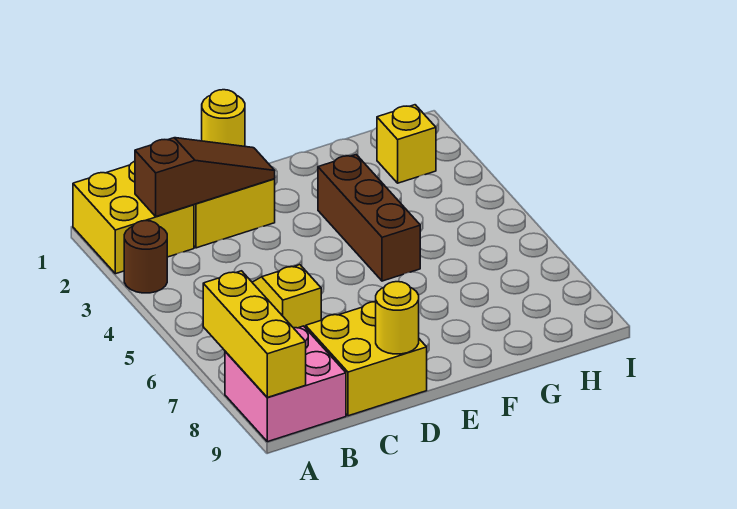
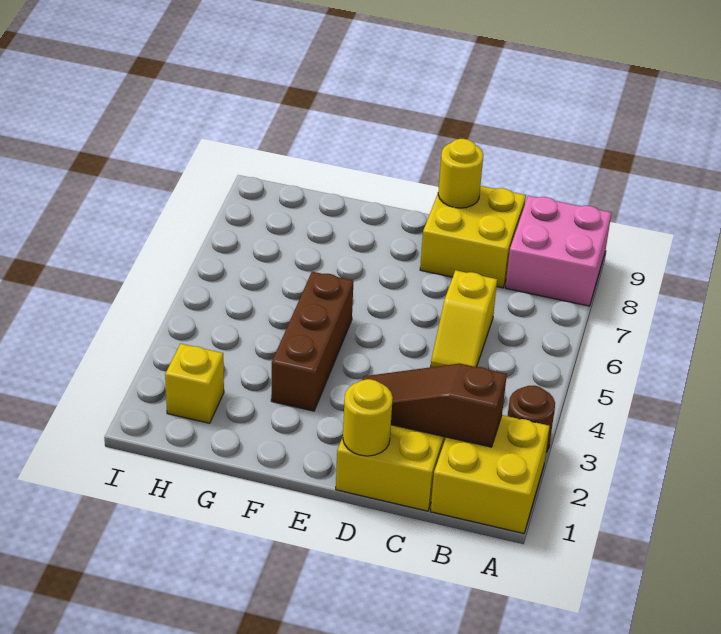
yellow 1x3 brick [203,271,306,397] -> none

